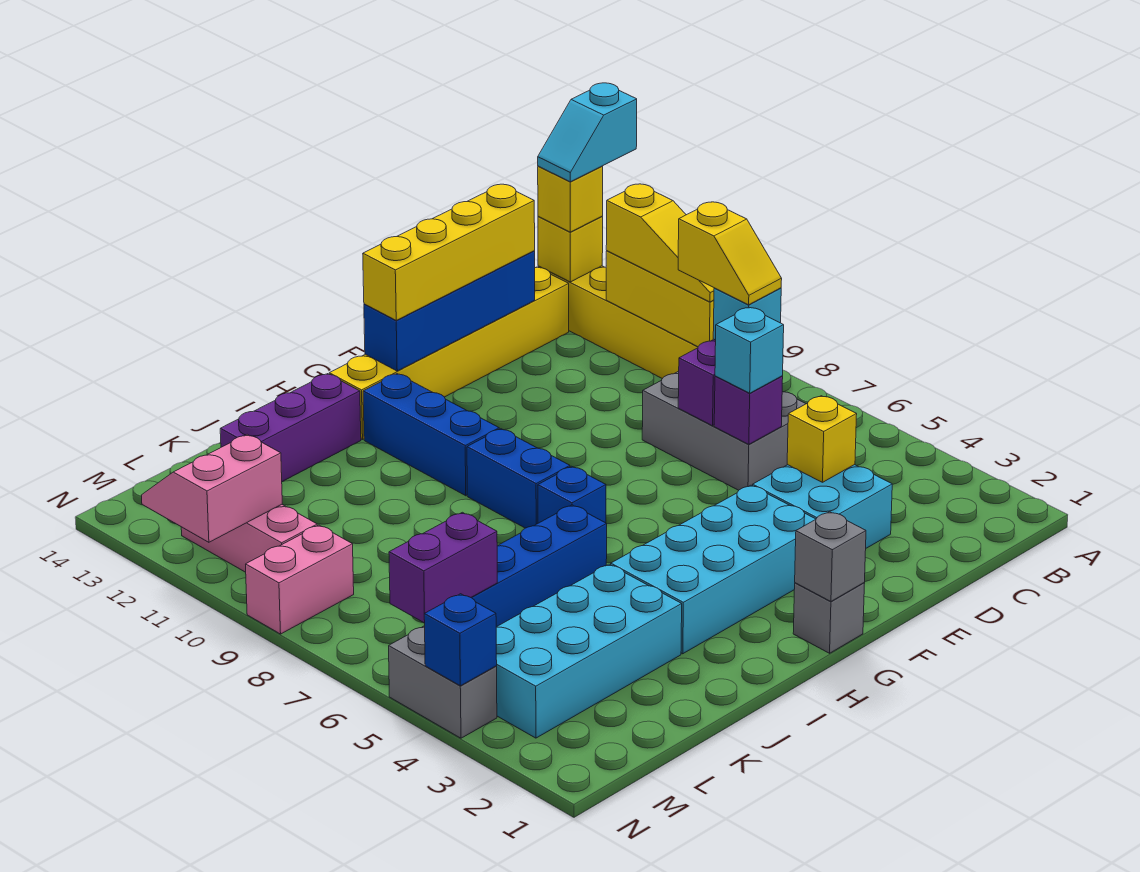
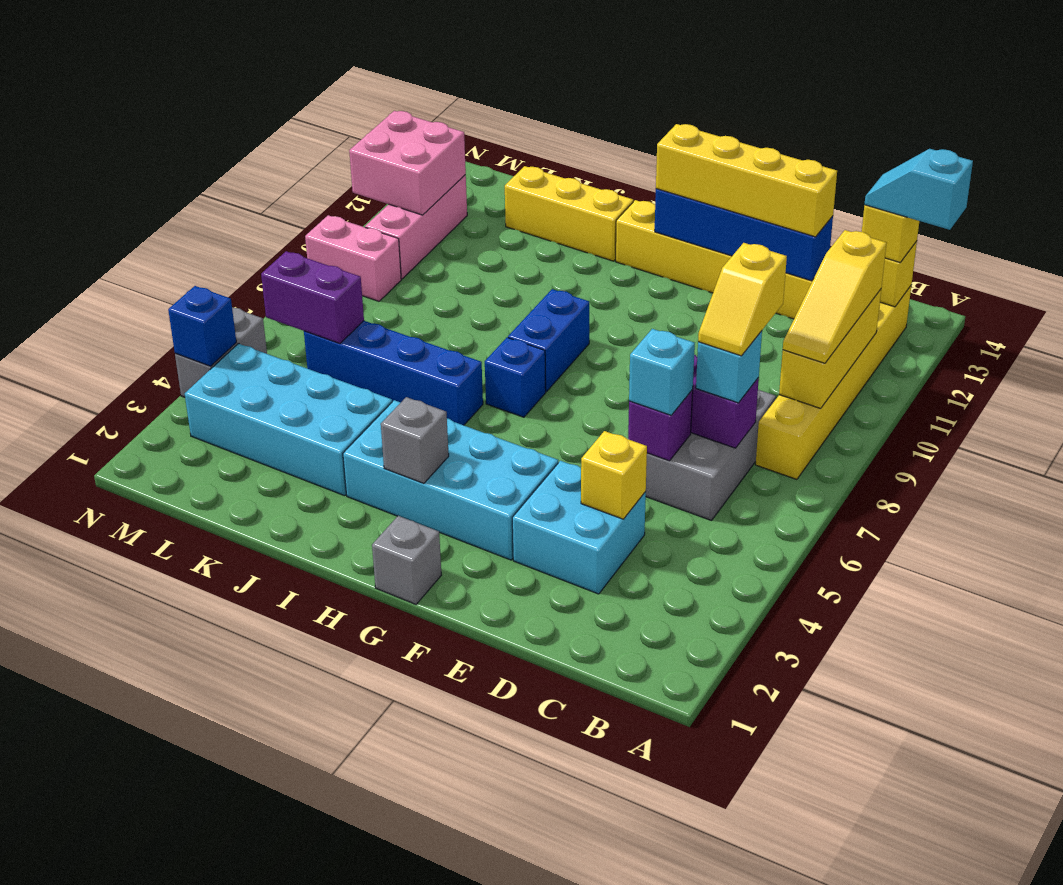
grey 1x1 brick [795,512,866,601] -> grey 1x1 brick moved to [381,397,449,483]
blue 1x3 brick [363,374,499,496] -> none
purple 1x3 brick [220,374,361,482] -> yellow 1x3 brick [505,166,633,261]
pink 2x2 slope [142,434,282,542] -> pink 2x2 brick [349,111,466,215]

